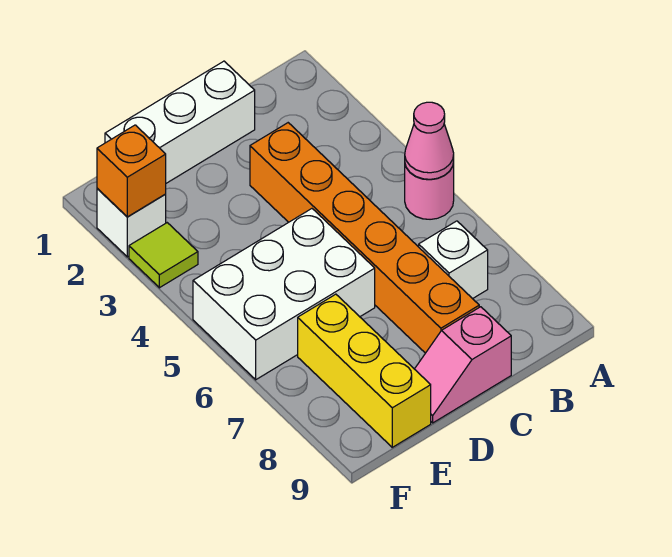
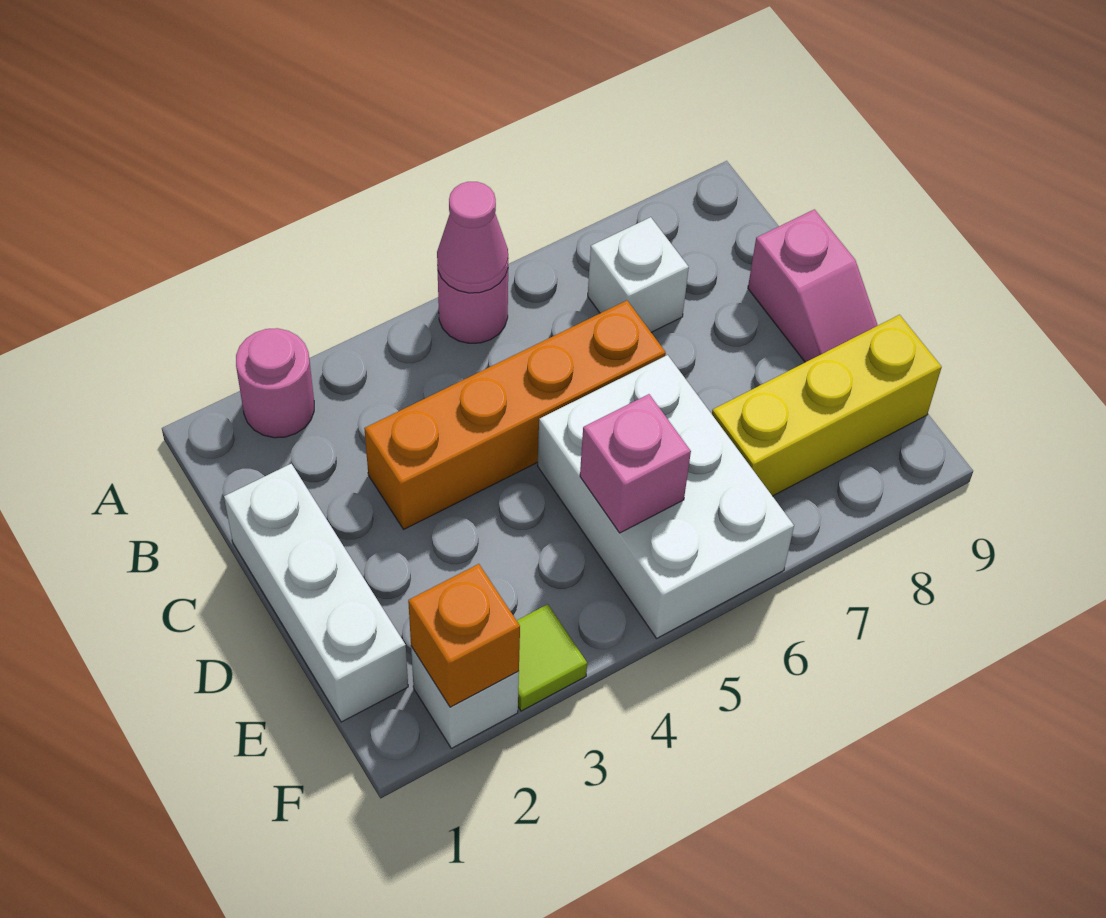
none -> pink 1x1 round brick [236,328,314,438]
orange 1x6 brick [250,123,479,353] -> orange 1x4 brick [364,301,666,529]
none -> pink 1x1 brick [580,394,691,533]

